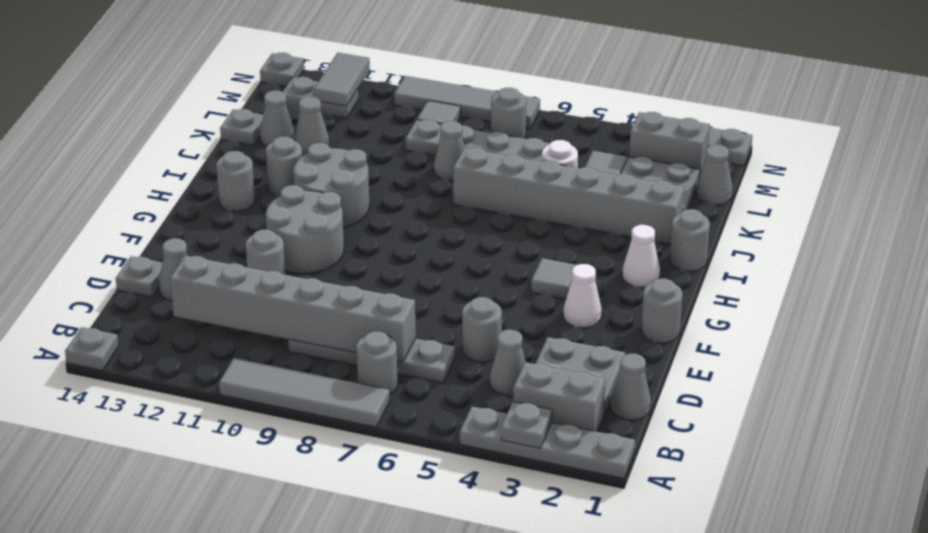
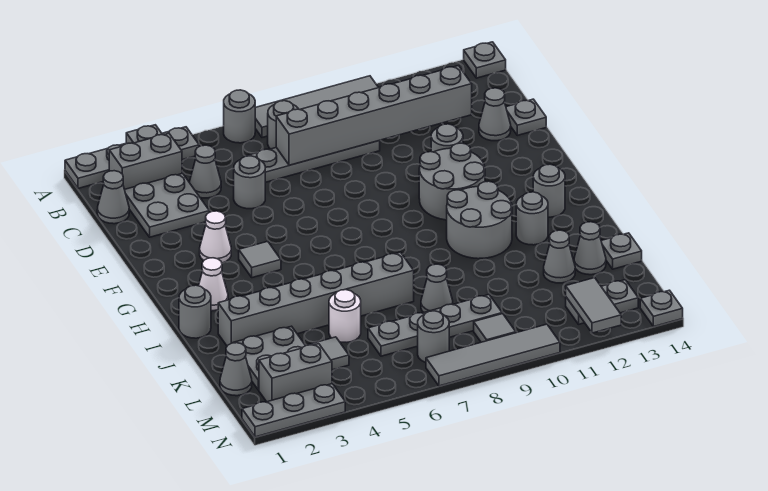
grey 1x1 round brick [641,279,682,343] -> grey 1x1 round brick moved to [224,90,255,143]

